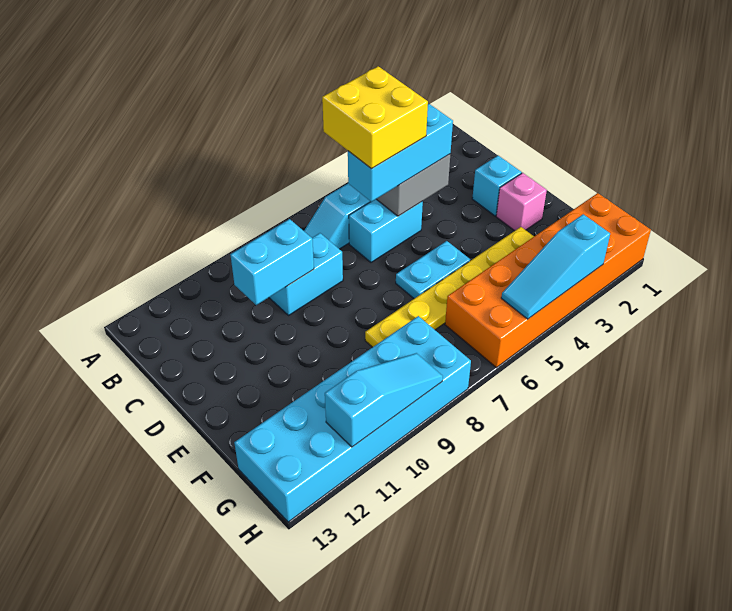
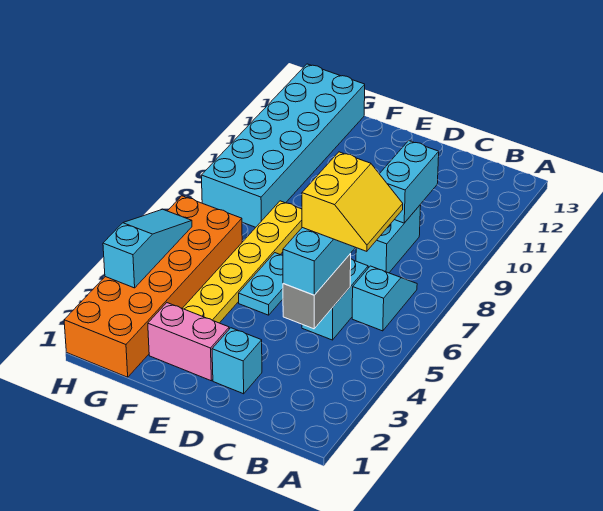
yellow 2x2 brick [322,66,428,169] -> yellow 2x2 slope [302,152,403,251]
pink 1x1 brick [496,173,547,231] -> pink 1x2 brick [148,303,229,381]
cyan 1x3 slope [325,353,443,447] -> none

